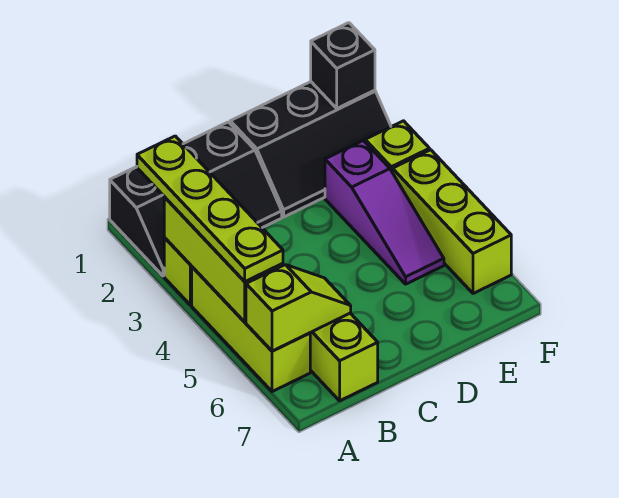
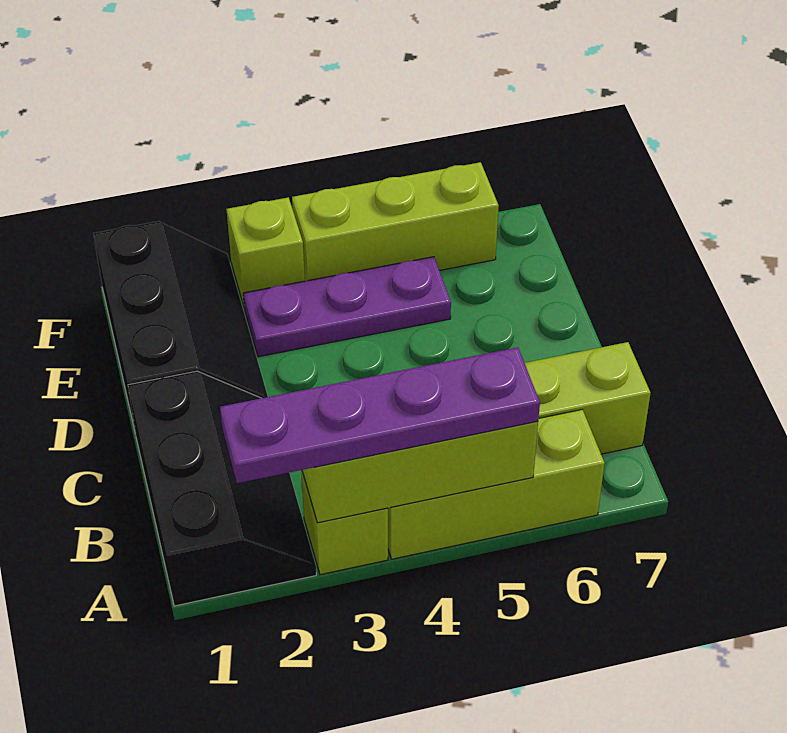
lime 1x4 plate [137,136,283,281] -> purple 1x4 plate [220,347,540,483]
lime 1x2 slope [246,265,351,351] -> none
purple 1x3 slope [325,141,444,284] -> purple 1x3 plate [243,257,451,357]
black 1x1 brick [311,23,375,108] -> none

